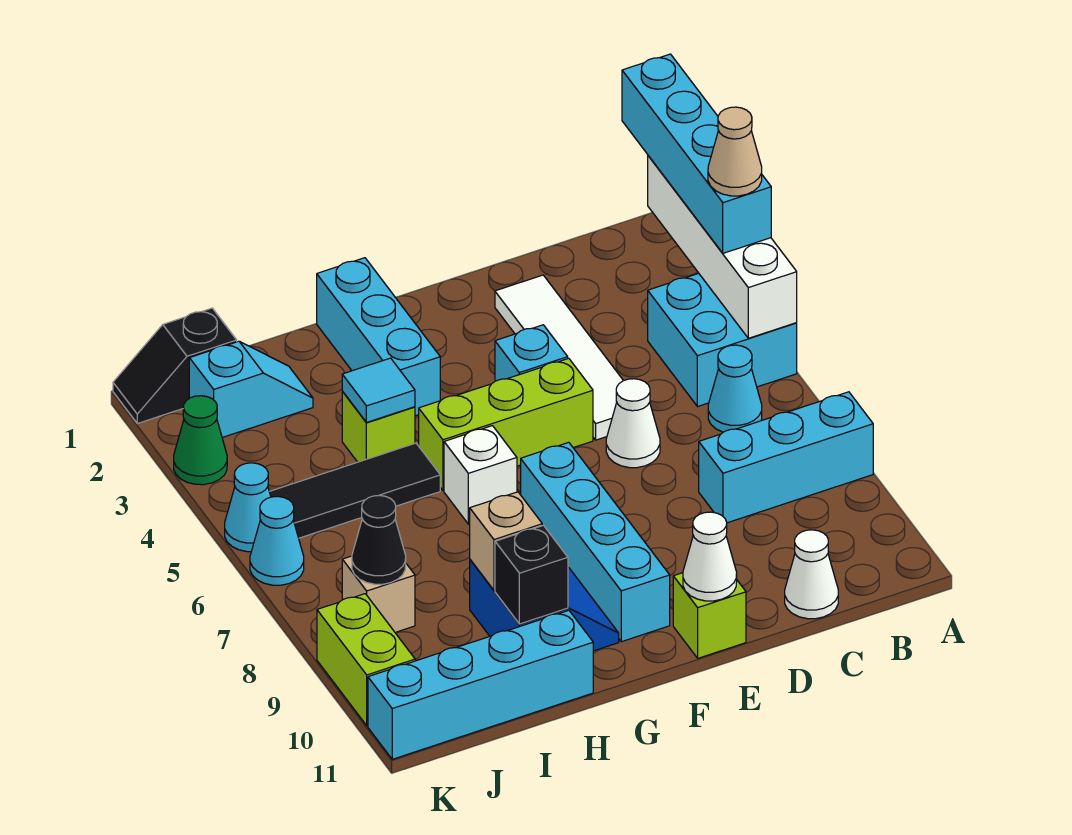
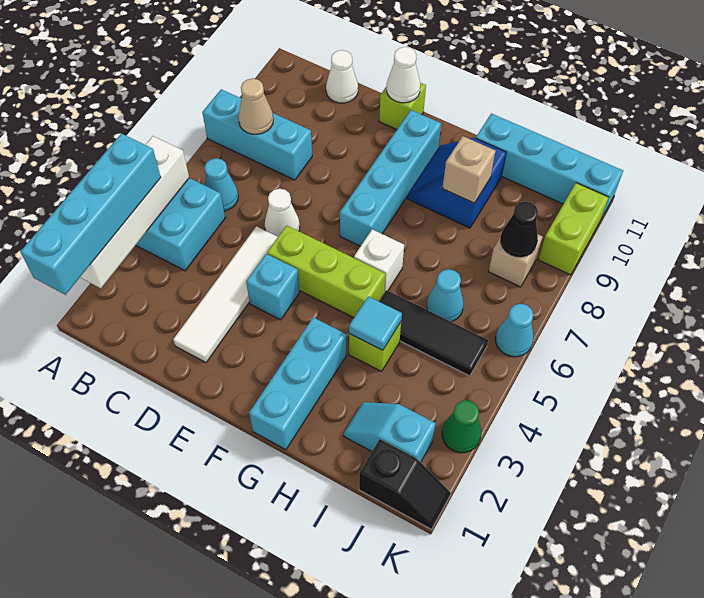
tan 1x1 cone [708,107,762,196] -> tan 1x1 cone moved to [238,79,273,134]
black 1x1 brick [495,525,568,624] -> none
cyan 1x1 cone [225,463,271,552] -> cyan 1x1 cone moved to [427,269,463,322]

